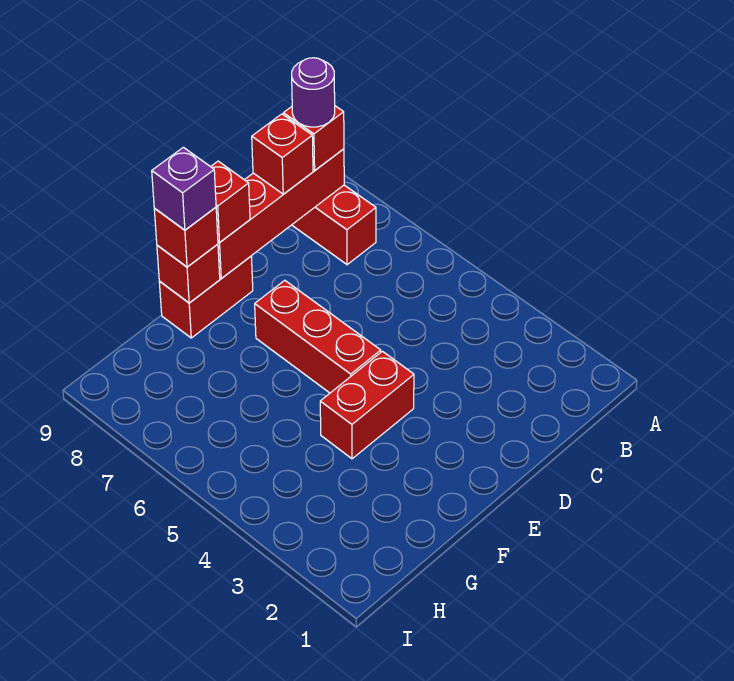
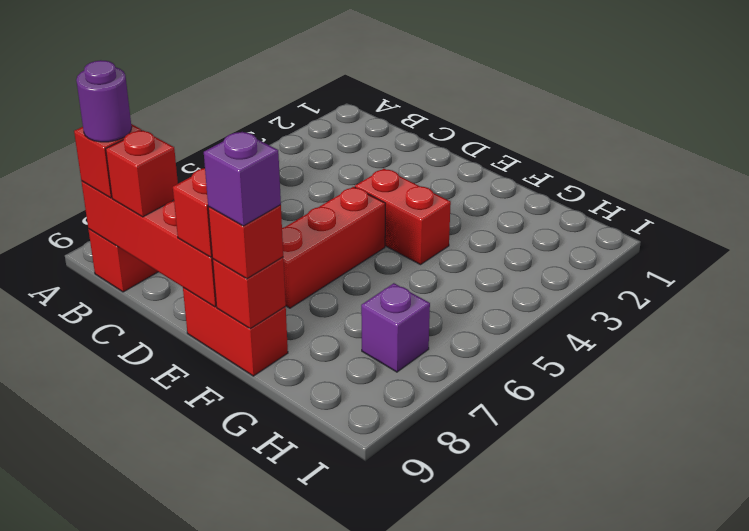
none -> purple 1x1 brick [361,283,430,372]

